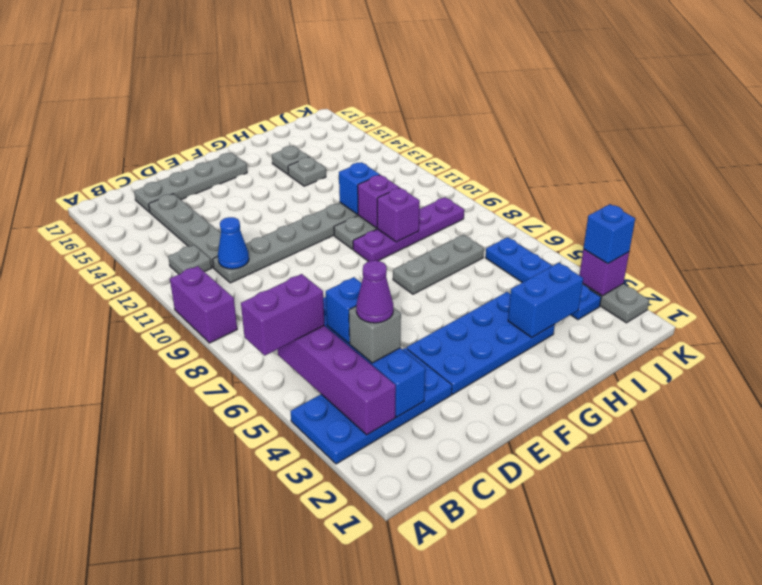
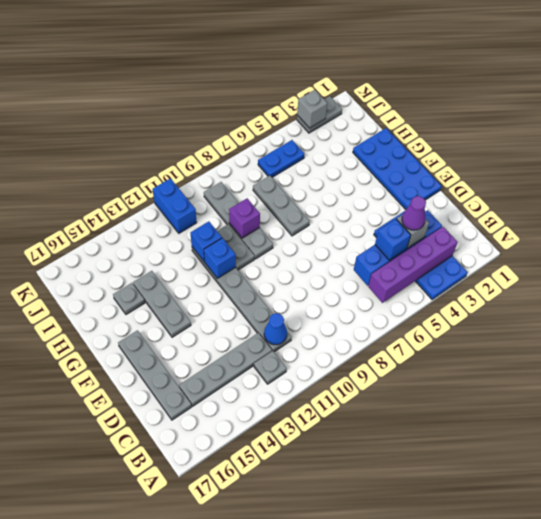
purple 1x2 brick [241,274,324,355] -> none
purple 1x2 brick [170,266,237,343] -> none
blue 2x4 plate [407,292,555,394] -> blue 2x4 plate moved to [353,128,441,210]
purple 1x4 plate [353,197,464,262] -> grey 1x4 plate [204,182,273,259]
blue 1x2 brick [508,263,583,337] -> blue 1x2 brick moved to [153,178,197,233]
purple 1x1 brick [358,175,399,228] -> none
grey 1x1 plate [288,157,326,186] -> grey 1x3 plate [133,271,191,337]
blue 1x4 plate [486,237,601,320] -> blue 1x2 plate [258,140,304,177]
purple 1x1 brick [579,249,629,296] -> grey 1x1 brick [297,90,327,128]
blue 1x1 brick [583,204,635,264] -> blue 1x1 brick moved to [204,238,236,279]

